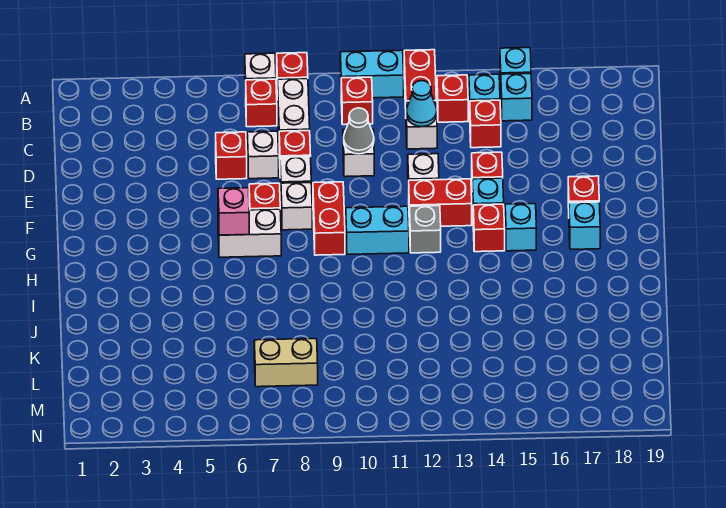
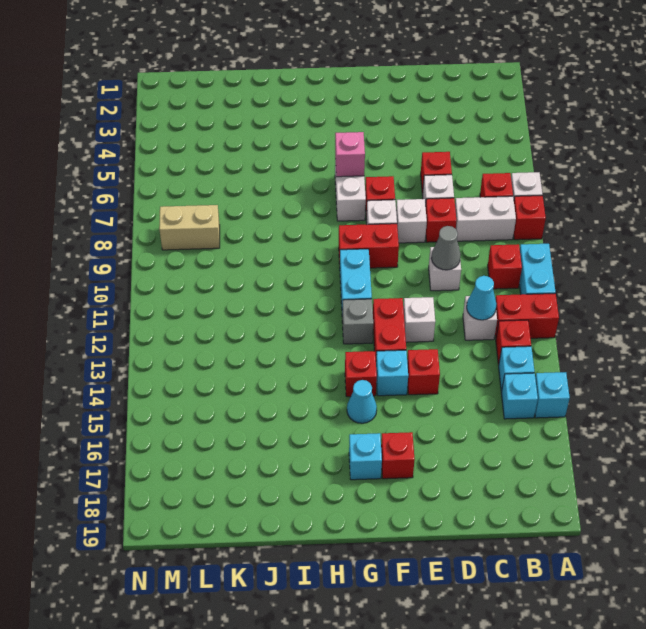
red 1x1 brick [470,100,501,148] -> none
cyan 1x1 brick [505,204,536,251] -> cyan 1x1 cone [347,380,377,423]
tan 1x2 brick [254,339,318,387] -> tan 1x2 brick turned to [159,205,220,250]

